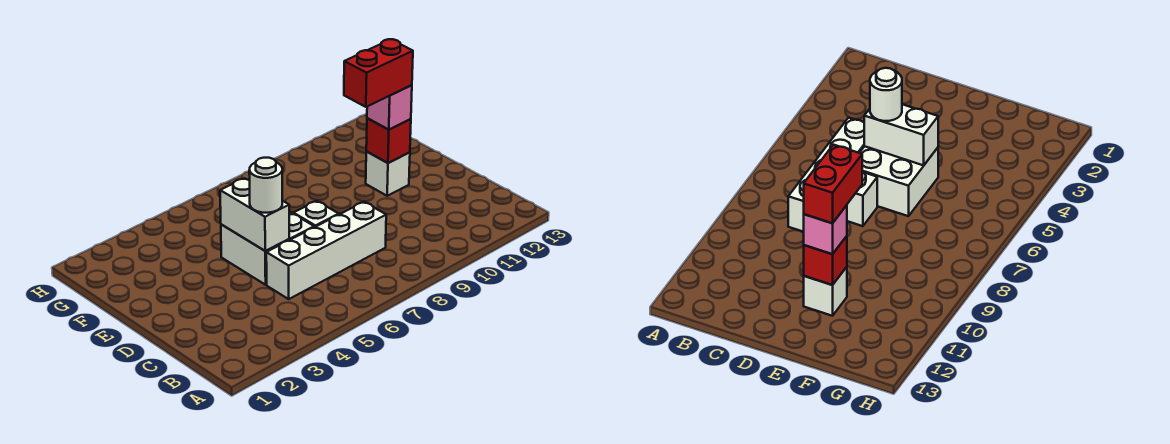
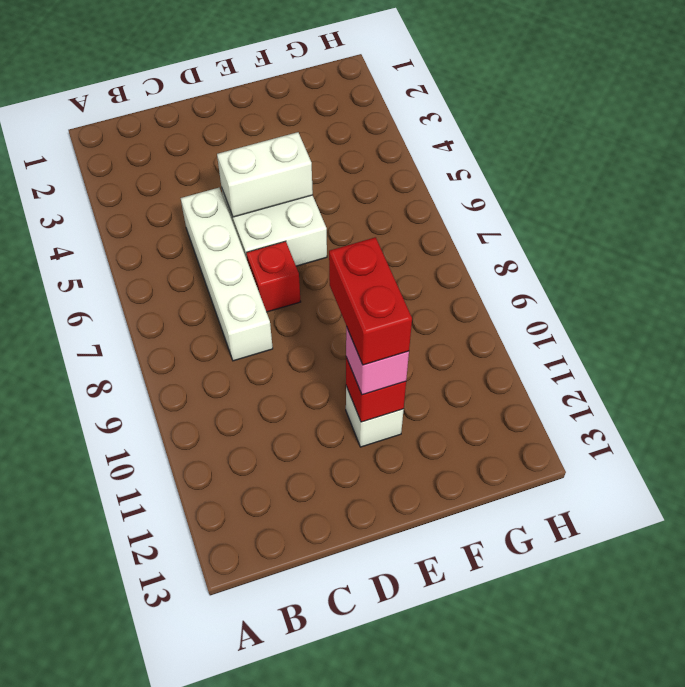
white 1x1 round brick [249,158,282,213] -> none
white 1x1 brick [293,201,339,227] -> red 1x1 brick [246,241,301,312]

